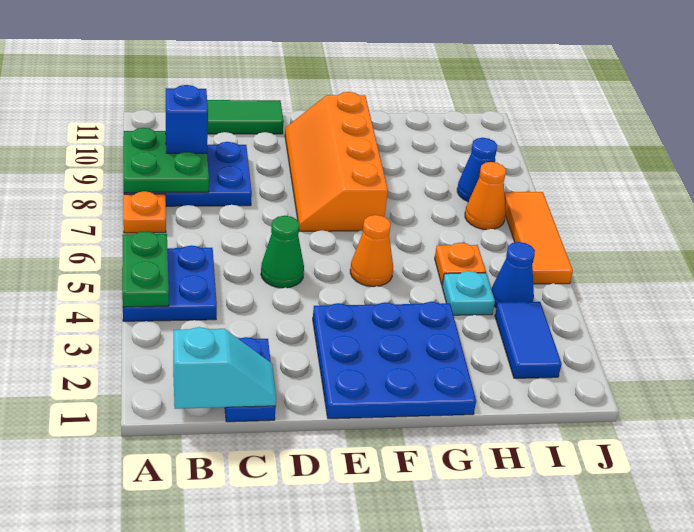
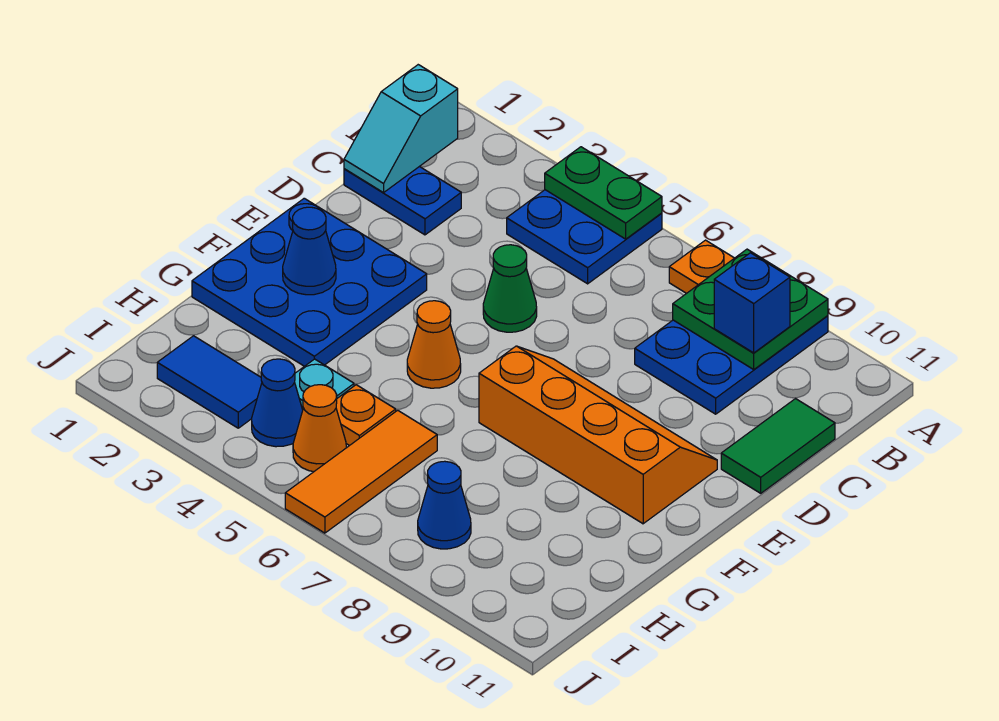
none -> blue 1x1 cone [283,207,336,295]
orange 1x1 cone [465,162,506,230] -> orange 1x1 cone moved to [293,385,346,472]
orange 1x3 tile [504,192,573,284] -> orange 1x3 tile turned to [285,410,437,533]

